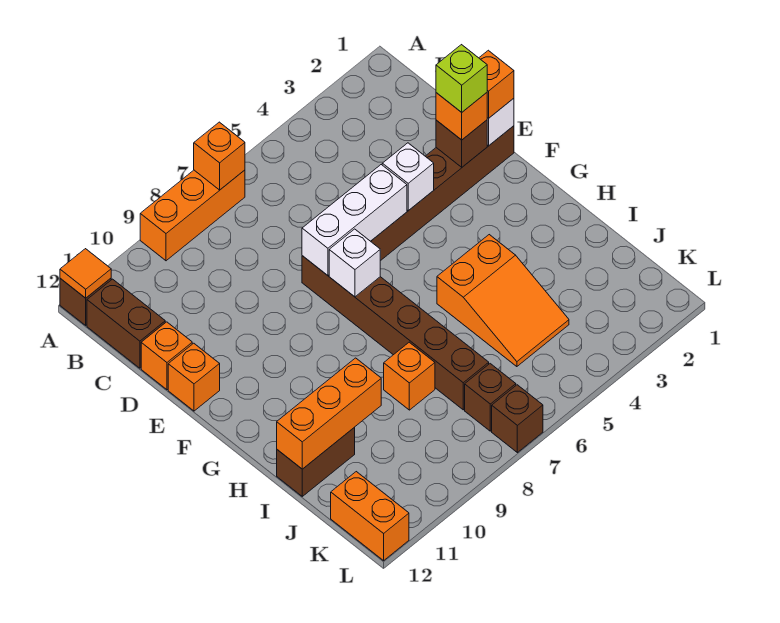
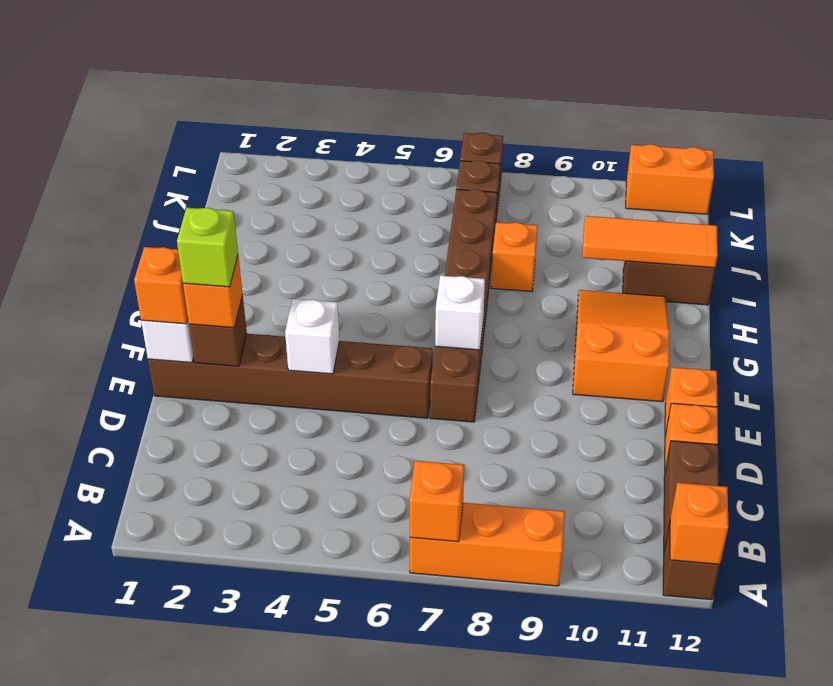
orange 1x1 tile [60,249,111,298] -> orange 1x1 brick [670,483,728,564]
white 1x3 brick [302,165,407,275] -> none
orange 2x3 slope [437,235,569,367] -> orange 2x3 slope moved to [573,290,669,402]
orange 1x3 brick [277,358,381,469] -> orange 1x3 tile [582,216,718,268]
orange 1x2 brick [331,472,409,561] -> orange 1x2 brick turned to [626,144,714,214]

